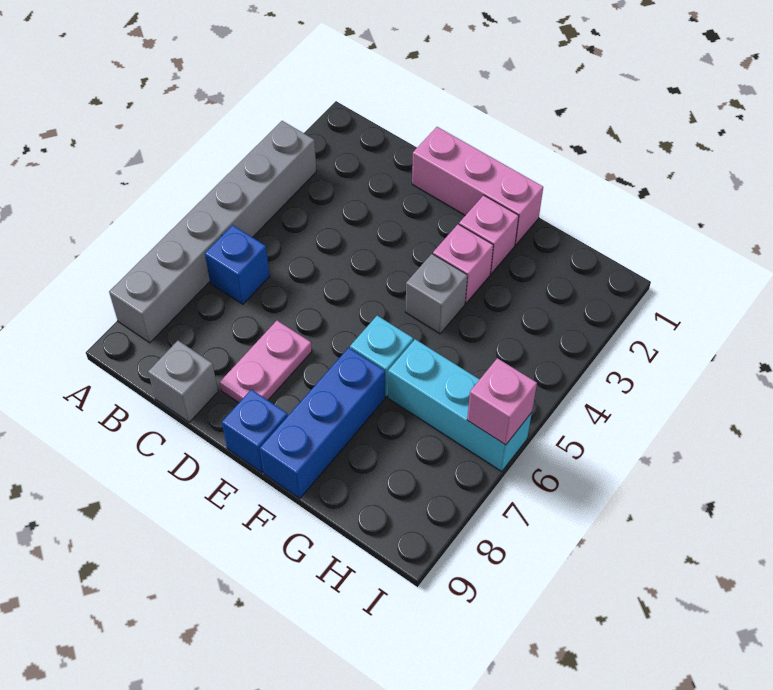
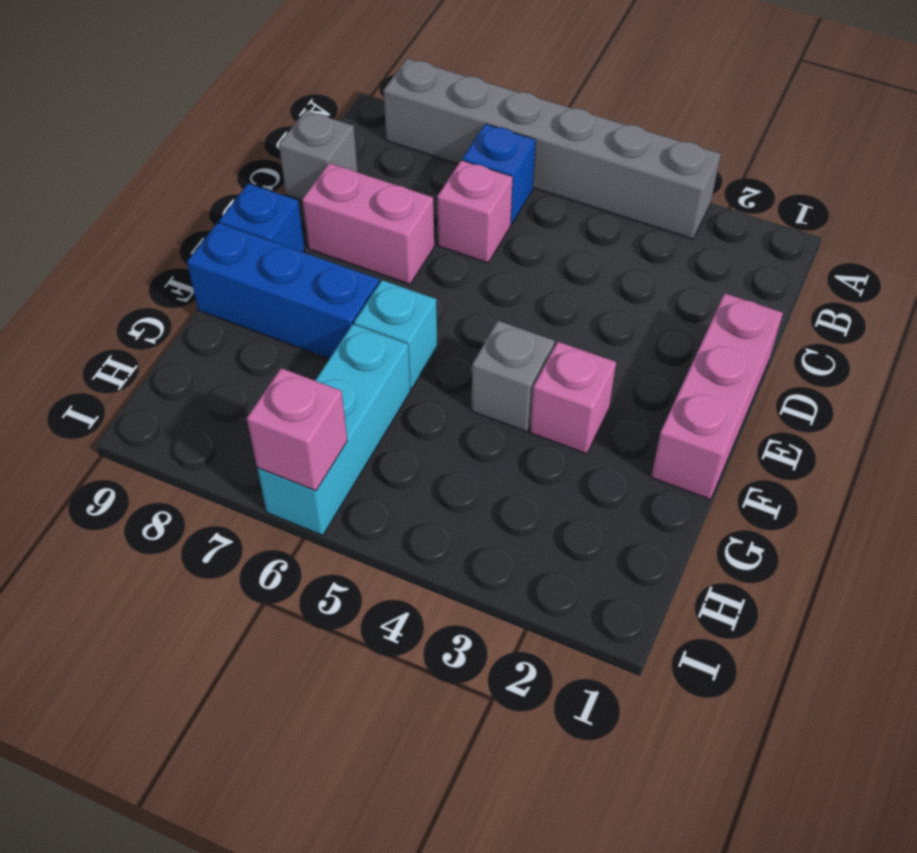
pink 1x2 plate [220,321,312,403] -> pink 1x2 brick [302,163,434,284]
pink 1x1 brick [459,195,519,274] -> pink 1x1 brick moved to [437,160,513,263]

